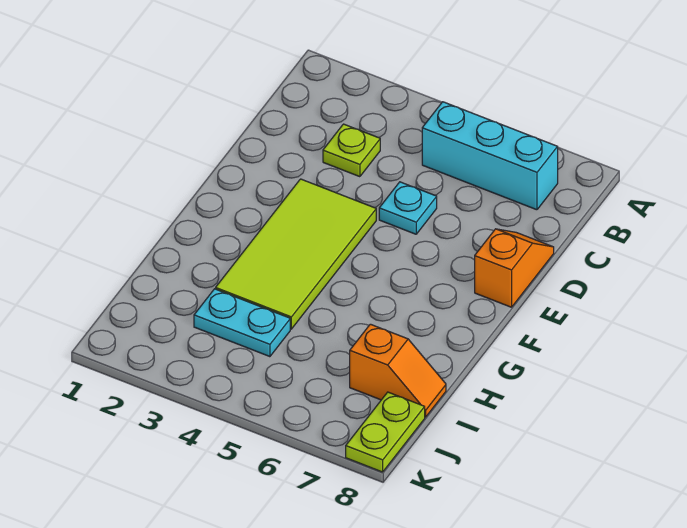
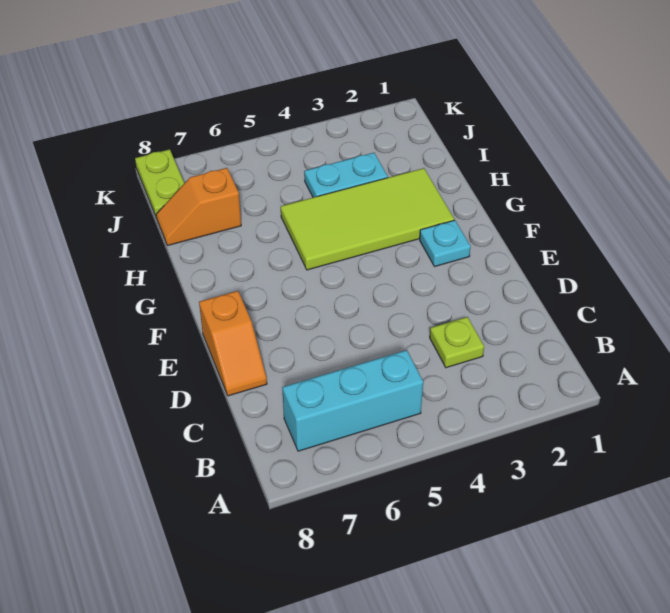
cyan 1x1 plate [379,182,437,234] -> cyan 1x1 plate moved to [420,220,471,267]
lime 2x4 tile [216,179,376,329] -> lime 2x4 tile turned to [281,168,454,270]

